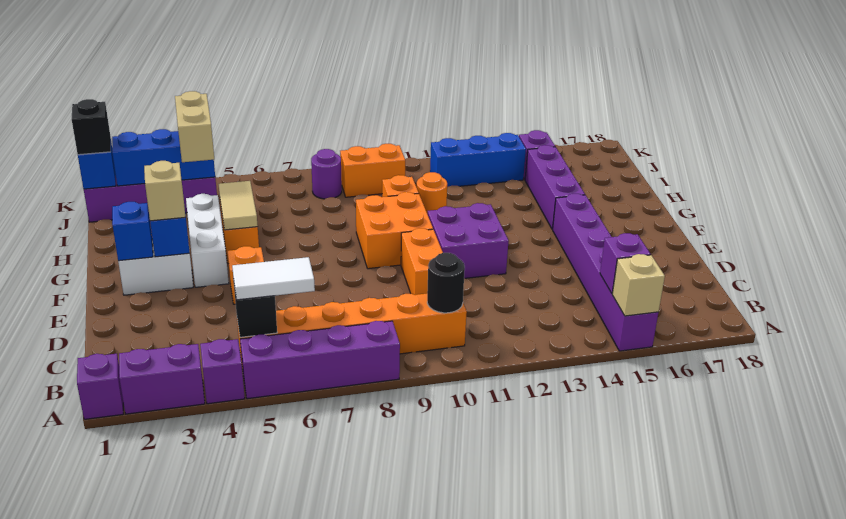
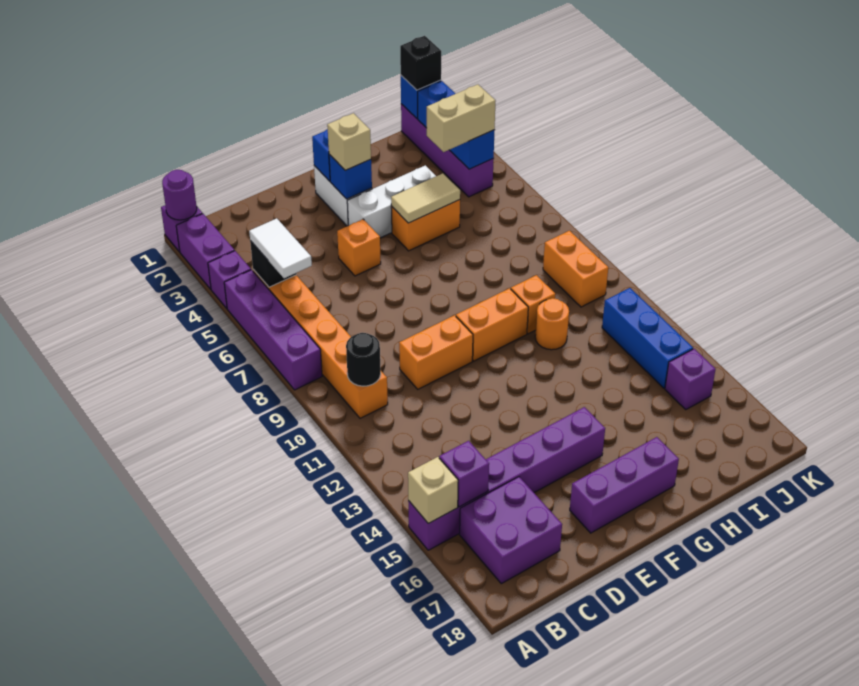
purple 2x2 brick [428,203,509,278] -> purple 2x2 brick moved to [460,477,562,584]
orange 2x2 brick [356,192,433,269] -> orange 1x2 brick [456,288,528,361]
purple 1x3 brick [525,145,585,229] -> purple 1x3 brick moved to [570,437,679,533]
purple 1x1 round brick [311,149,342,199] -> purple 1x1 round brick moved to [162,170,197,220]

